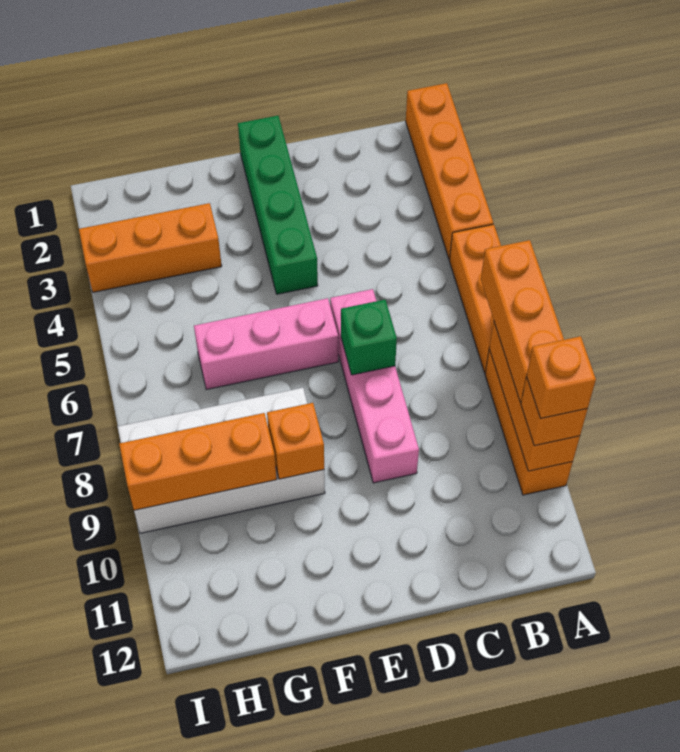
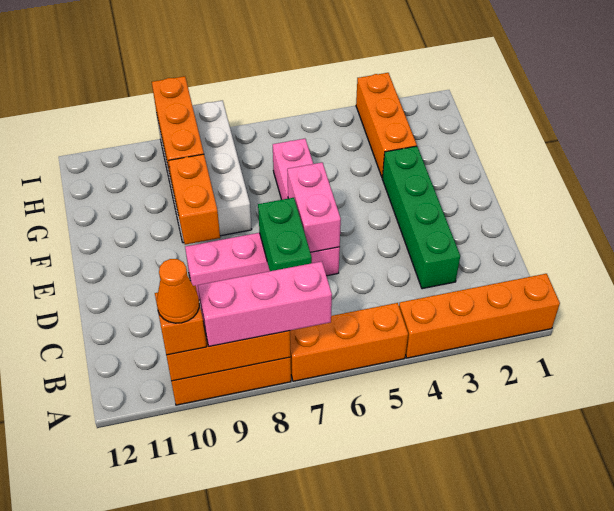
orange 1x3 brick [481,240,564,402] -> pink 1x3 brick [198,262,332,346]
orange 1x1 brick [527,336,596,419] -> orange 1x1 cone [157,259,199,323]
none -> pink 1x2 brick [287,163,341,252]
green 1x1 brick [341,300,397,375] -> green 1x2 brick [258,198,312,271]
green 1x4 brick [238,116,318,294] -> green 1x4 brick turned to [382,146,460,289]
orange 1x1 brick [267,403,324,479] -> orange 1x2 brick [169,154,220,245]

